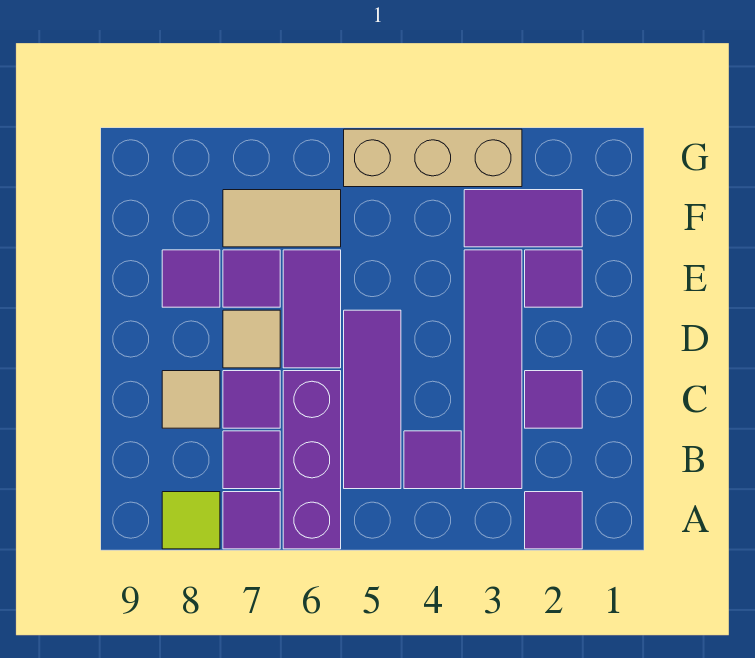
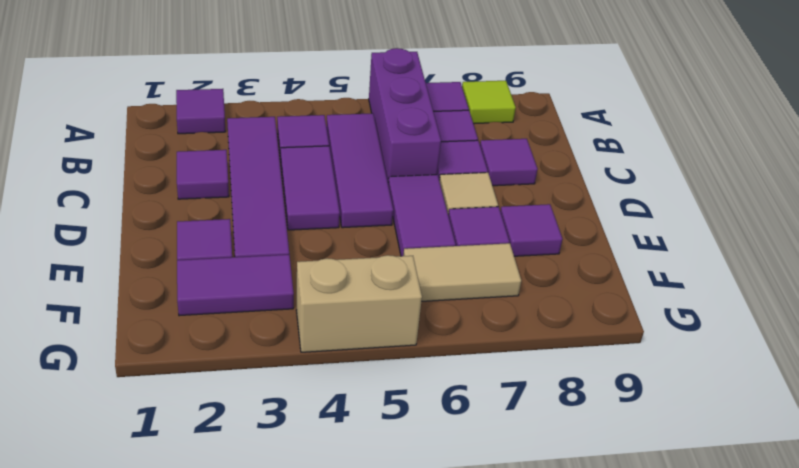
none -> purple 1x2 tile [281,146,340,230]
tan 1x1 tile [162,371,220,428] -> purple 1x1 tile [480,139,538,186]
tan 1x3 brick [344,129,522,187] -> tan 1x2 brick [296,255,422,352]

